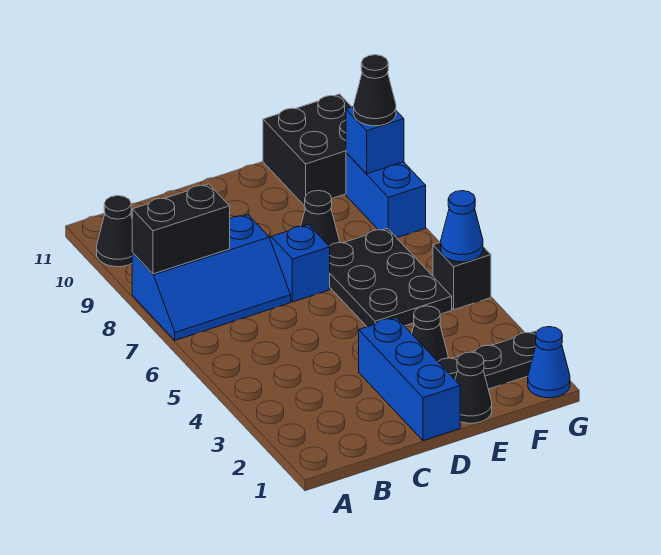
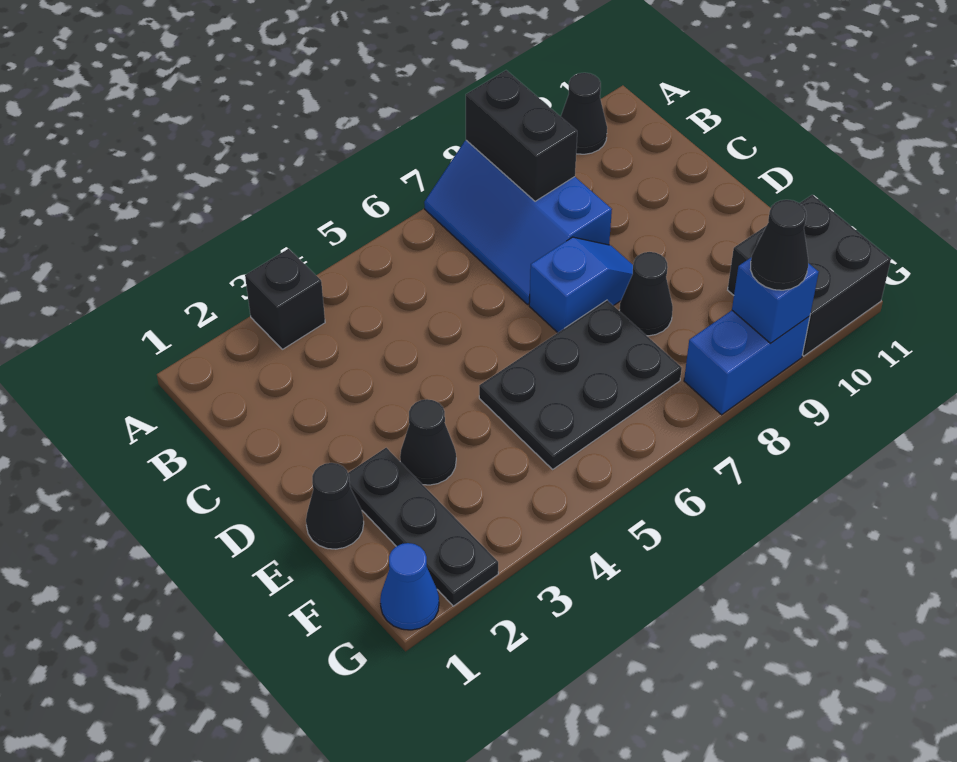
blue 1x3 brick [359,318,460,441] -> none
black 1x1 brick [433,242,491,310] -> black 1x1 brick moved to [245,249,325,349]
blue 1x1 cone [441,191,483,262] -> none

